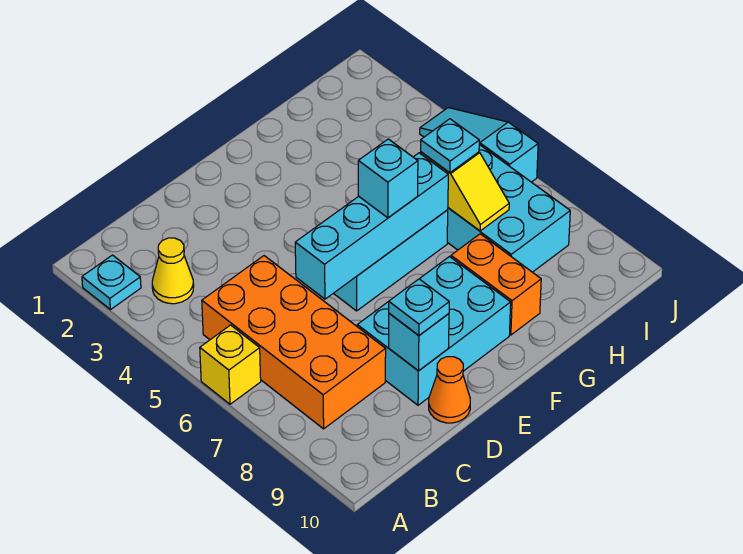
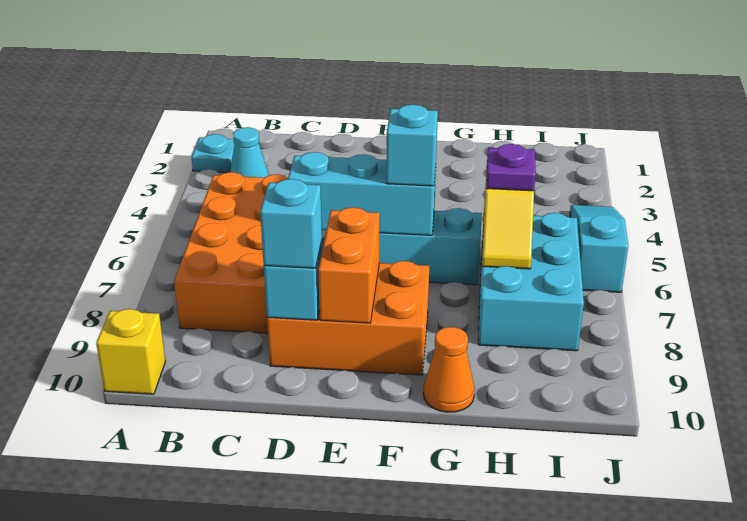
yellow 1x1 brick [200,325,261,404] -> yellow 1x1 brick moved to [96,309,165,394]
yellow 1x1 cone [152,238,194,304] -> cyan 1x1 cone [230,127,269,178]
cyan 1x4 brick [295,153,448,299] -> cyan 1x3 brick [288,152,436,235]
cyan 2x3 brick [357,257,511,405] -> orange 2x3 brick [267,261,429,375]
cyan 1x1 plate [389,279,449,335] -> cyan 1x1 brick [260,179,322,268]
orange 1x1 cone [429,357,470,423] -> orange 1x1 cone moved to [423,327,475,412]
orange 1x2 brick [451,234,541,335] -> orange 1x2 brick moved to [318,207,380,323]
cyan 1x1 plate [421,119,479,173] -> purple 1x1 plate [486,144,536,191]

